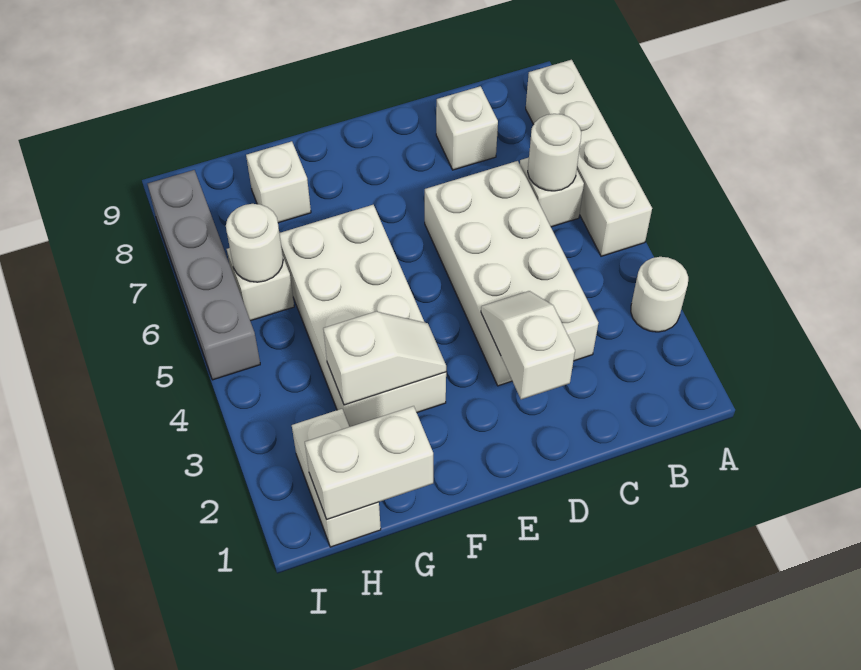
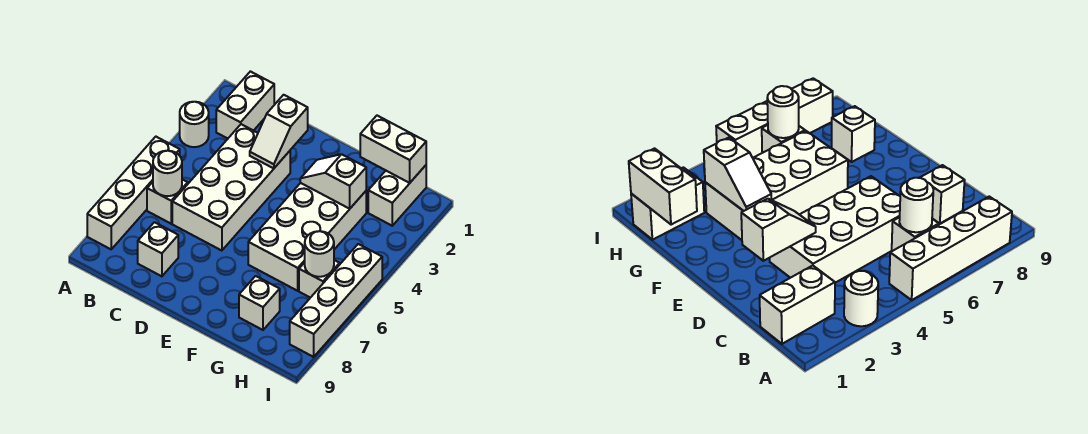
none -> white 1x2 brick [216,71,274,139]
grey 1x4 brick [148,170,260,380] -> white 1x4 brick [290,244,382,357]

